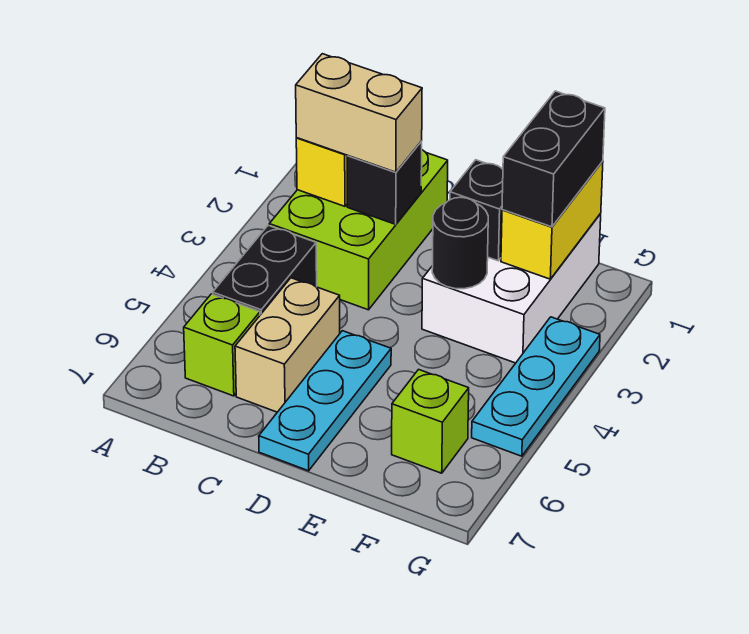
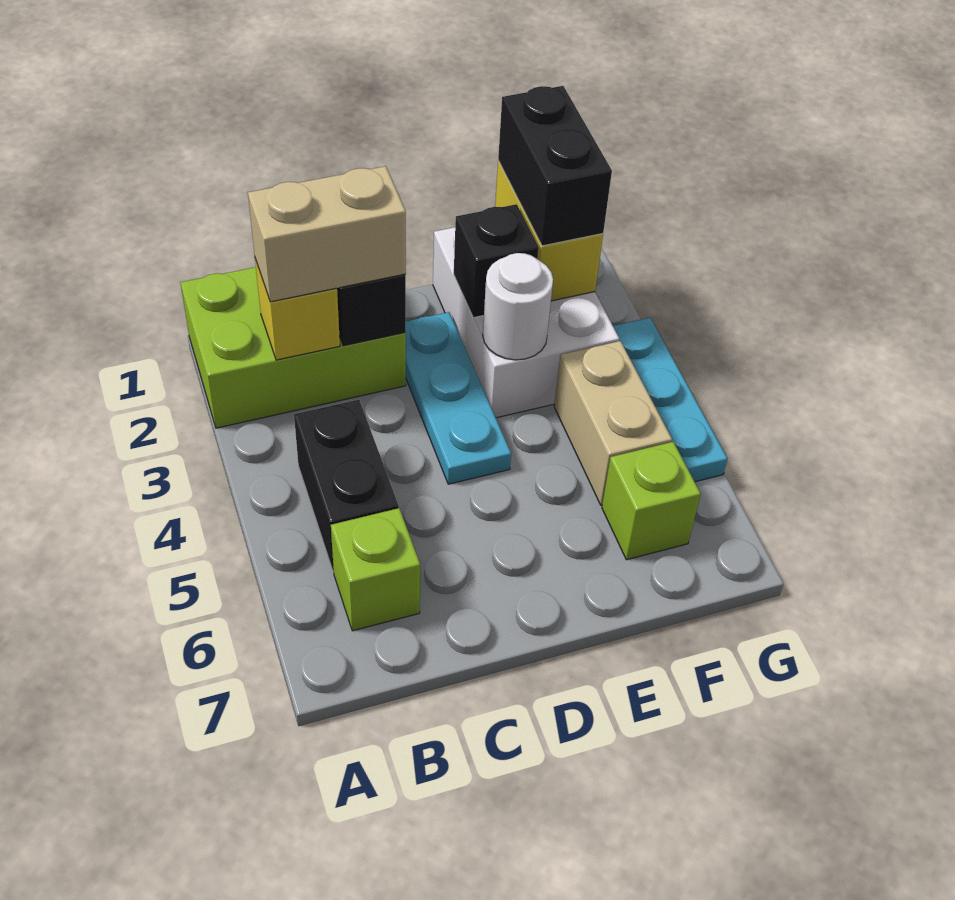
lime 2x3 brick [269,150,448,310] -> lime 2x3 brick turned to [180,267,406,428]
tan 1x2 brick [235,278,340,412] -> tan 1x2 brick moved to [554,341,672,505]
cyan 1x3 plate [259,331,391,471] -> cyan 1x3 plate moved to [406,312,511,484]
black 1x1 round brick [432,197,488,289] -> white 1x1 round brick [483,253,553,360]

